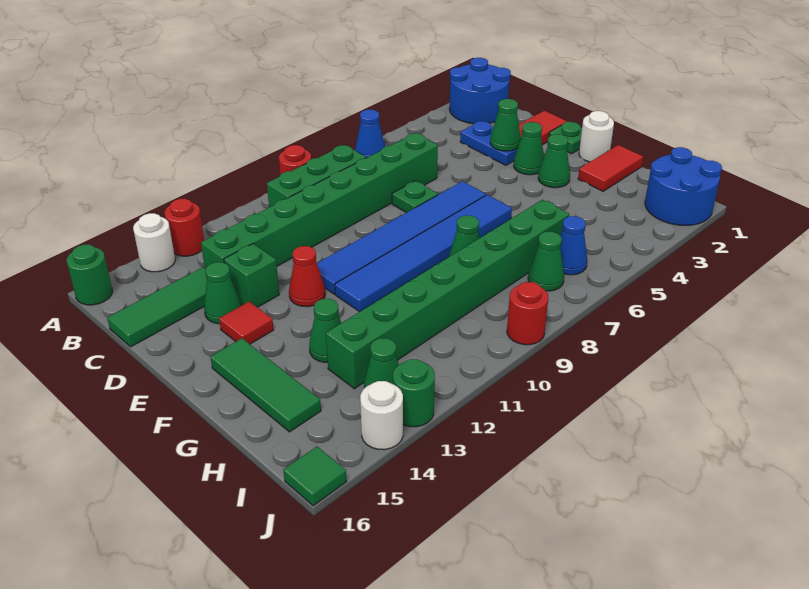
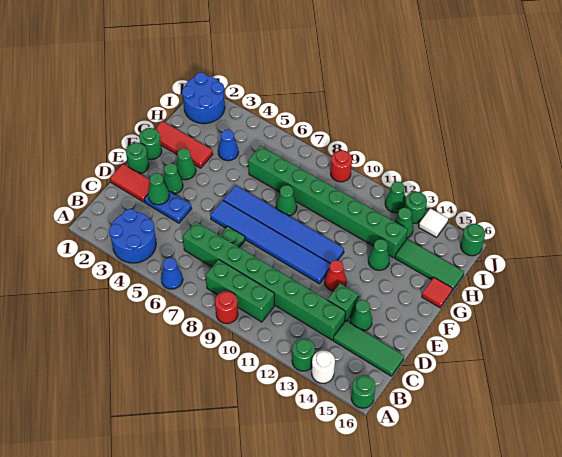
blue 2x2 round brick [449,58,511,124] -> blue 2x2 round brick moved to [109,209,156,263]
red 1x1 round brick [164,199,204,256] -> green 1x1 round brick [292,338,315,371]
blue 1x2 plate [460,121,517,165] -> blue 1x2 plate turned to [144,192,192,223]
green 1x1 plate [549,122,582,154] -> green 1x1 round brick [126,142,149,174]
red 1x1 tile [219,302,274,344] -> red 1x1 tile moved to [422,278,452,308]
white 1x1 round brick [579,111,614,162] -> green 1x1 round brick [139,128,162,160]
green 1x3 tile [210,338,321,432] -> green 1x3 tile turned to [395,239,464,291]
red 1x2 tile [578,145,643,191] -> red 1x3 tile [155,121,213,168]
blue 1x1 cone [560,216,587,275] -> blue 1x1 cone moved to [218,130,238,161]
green 1x1 cone [528,232,564,291] -> green 1x1 cone moved to [385,182,406,213]
white 1x1 round brick [360,381,403,450] -> white 1x1 tile [419,208,448,237]
green 1x1 tile [283,447,346,506] -> green 1x1 round brick [461,224,485,256]

